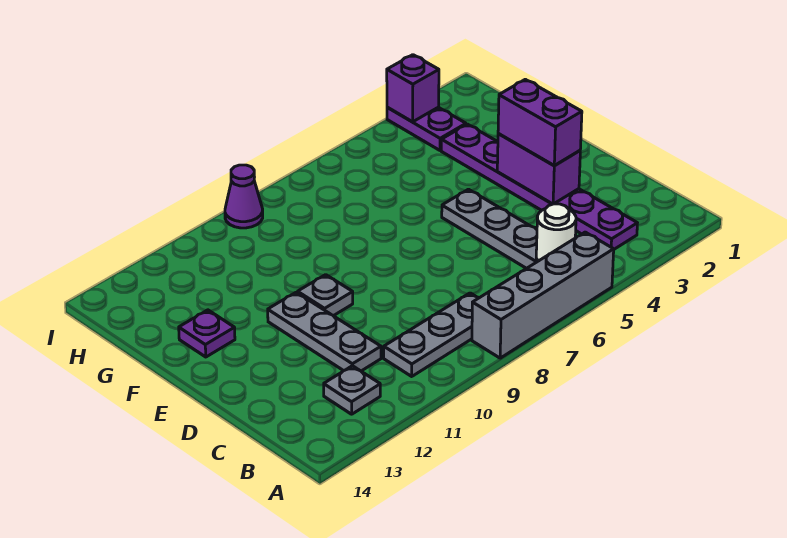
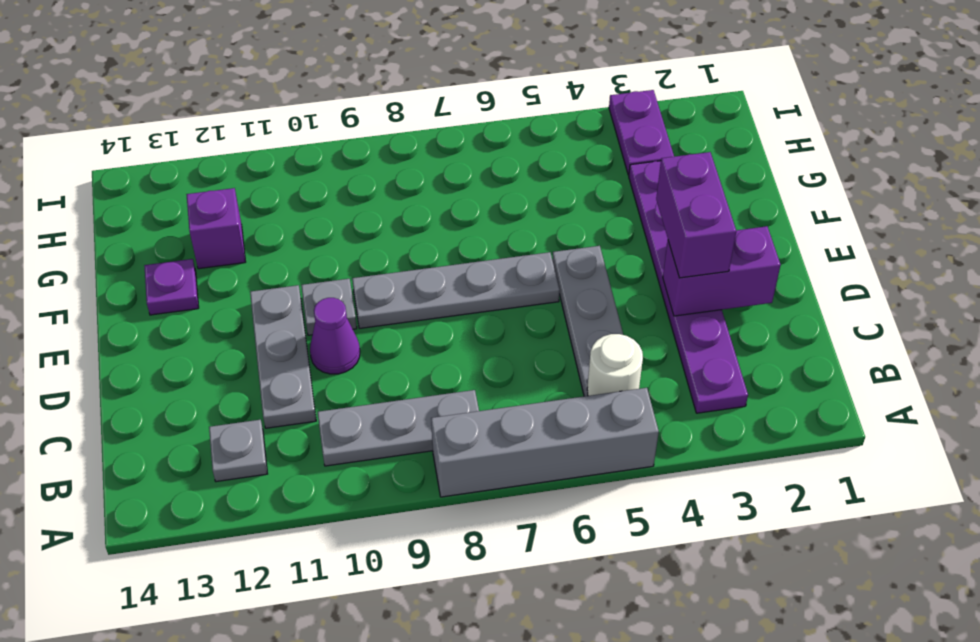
purple 1x2 brick [497,134,580,204] -> purple 1x2 brick turned to [663,226,781,316]
none -> grey 1x4 plate [352,252,560,328]
purple 1x1 brick [387,55,439,122] -> purple 1x1 brick moved to [186,188,245,269]
purple 1x1 cone [225,165,263,228] -> purple 1x1 cone moved to [310,298,360,374]

